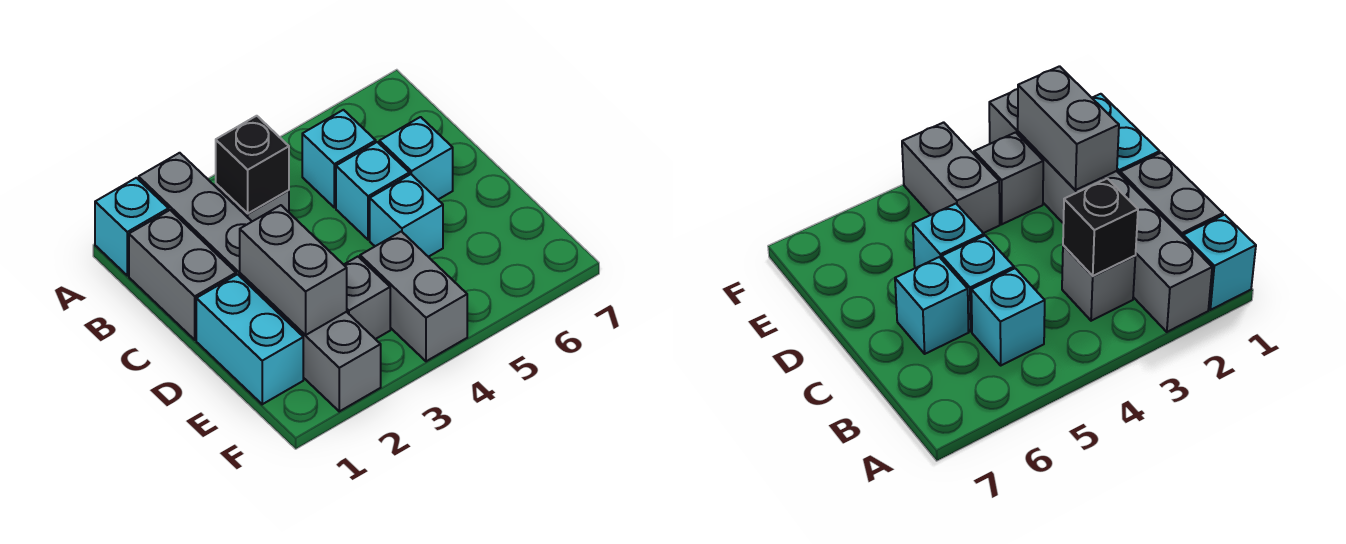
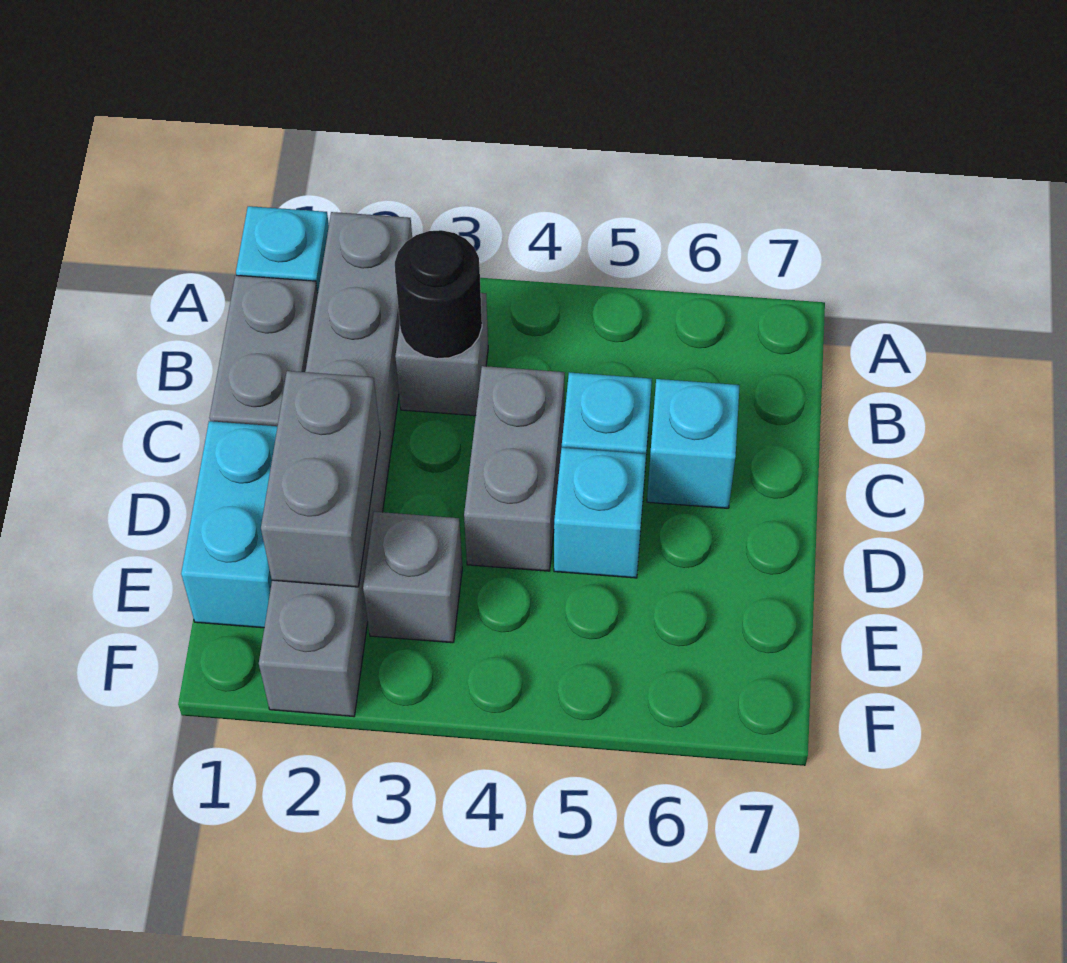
black 1x1 brick [216,116,289,214] -> black 1x1 round brick [395,230,482,359]
cyan 1x1 brick [302,110,376,208] -> none
grey 1x2 brick [360,231,467,361] -> grey 1x2 brick moved to [464,366,565,571]

